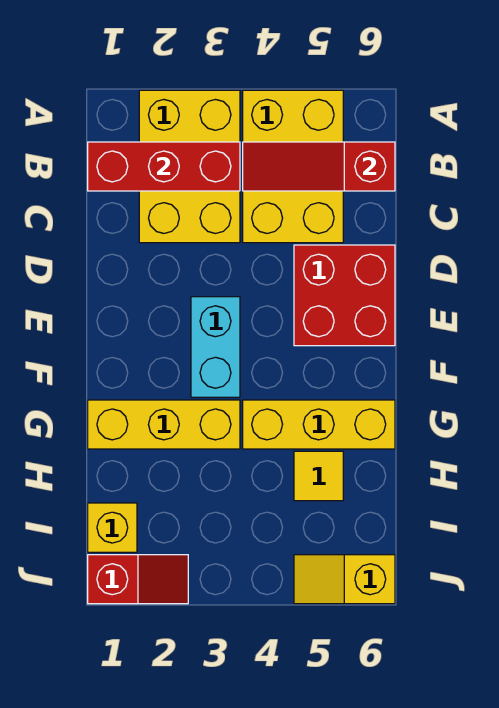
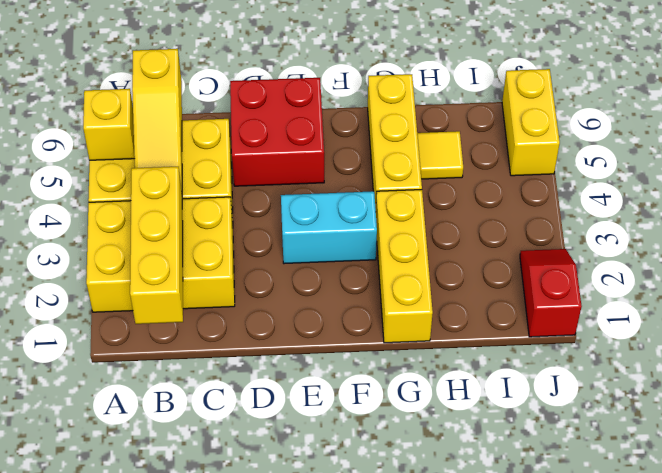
red 1x3 brick [88,142,240,191] -> yellow 1x3 brick [130,167,183,324]
red 1x3 slope [243,142,395,191] -> yellow 1x3 slope [132,49,182,191]
yellow 1x1 brick [88,503,137,552] -> yellow 1x1 brick moved to [83,89,135,160]
yellow 1x2 slope [294,555,395,604] -> yellow 1x2 brick [502,69,560,176]

